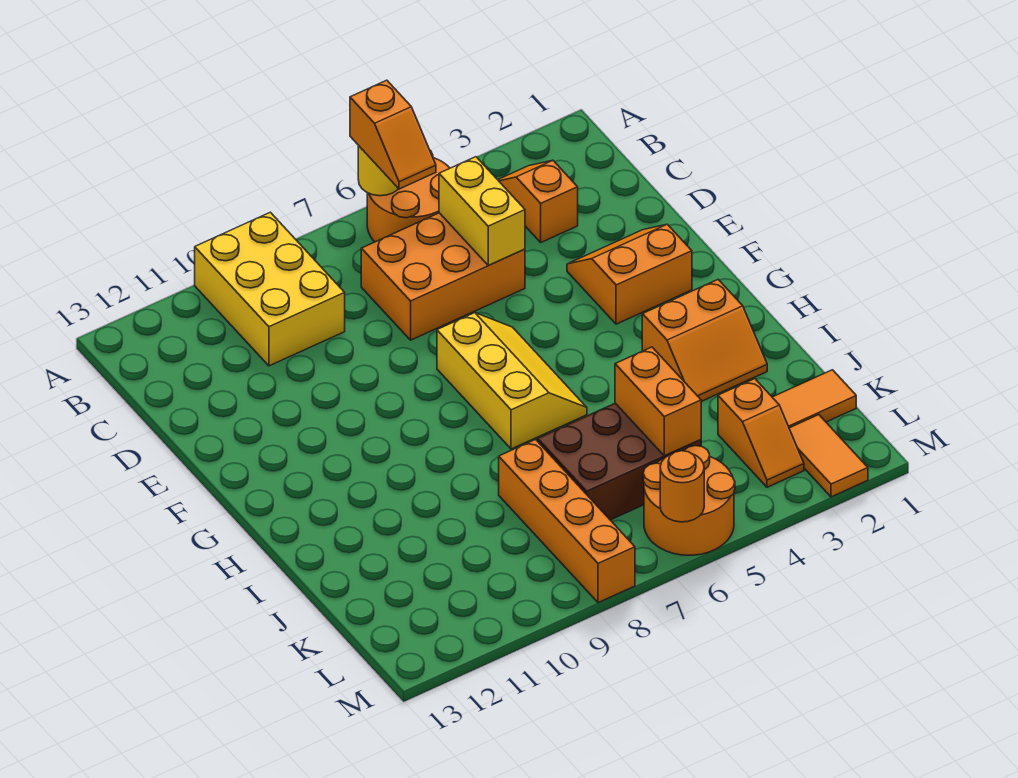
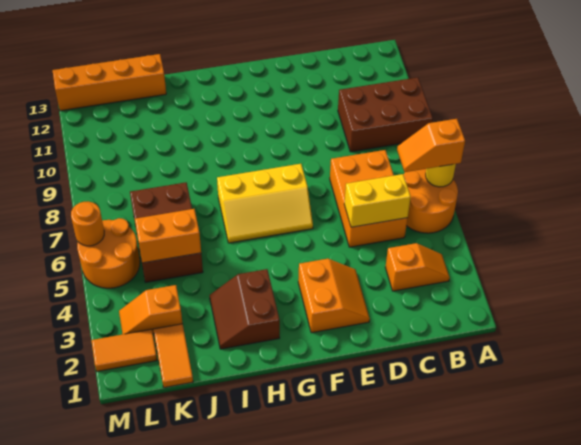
yellow 2x3 brick [195,212,345,366] -> brown 2x3 brick [338,77,433,152]
orange 2x2 slope [642,280,767,401] -> brown 2x2 slope [210,269,280,349]
orange 1x4 brick [499,440,635,603] -> orange 1x4 brick moved to [52,54,166,111]

